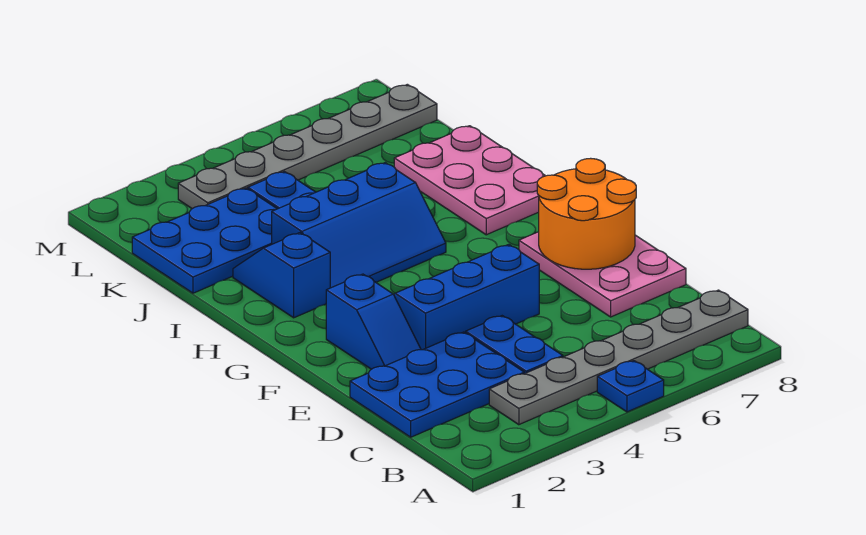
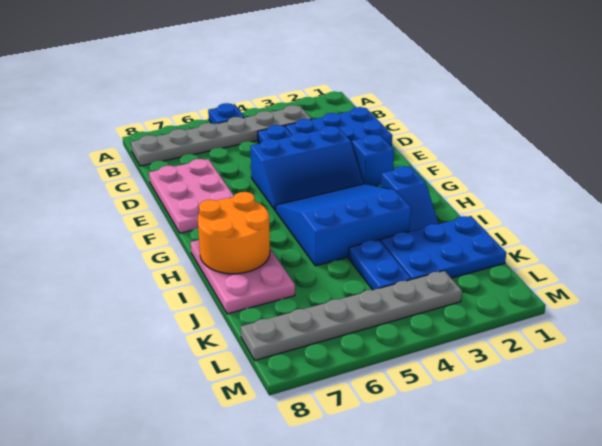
orange 2x2 round brick [537,158,636,269] -> orange 2x2 round brick moved to [198,192,270,274]
blue 2x3 slope [272,163,446,288] -> blue 3x3 slope [275,184,411,266]

